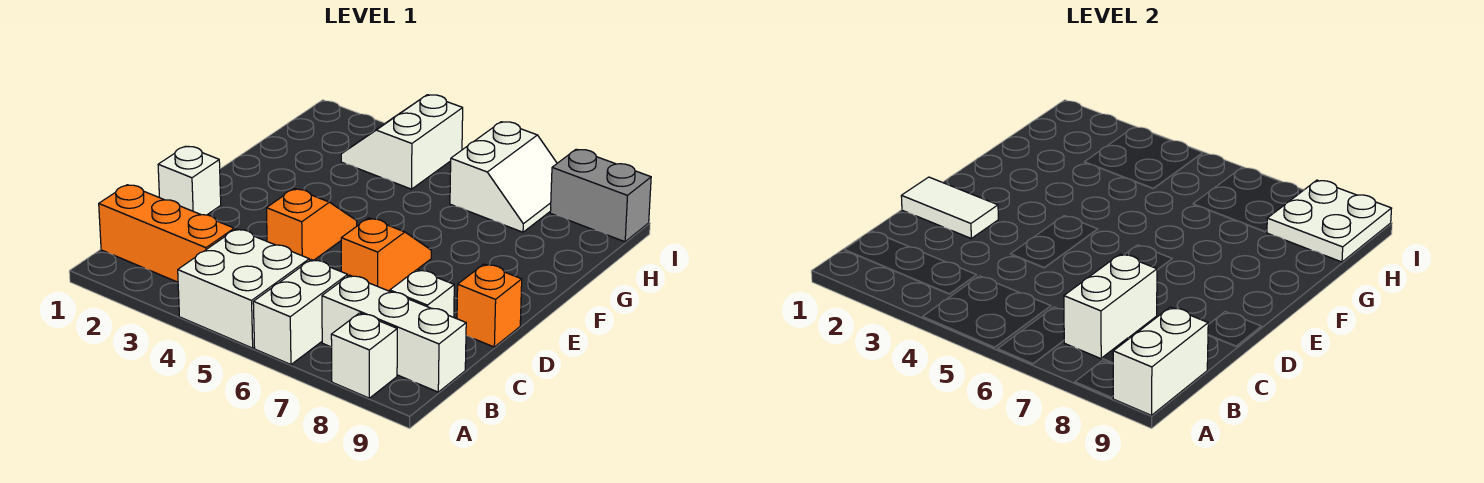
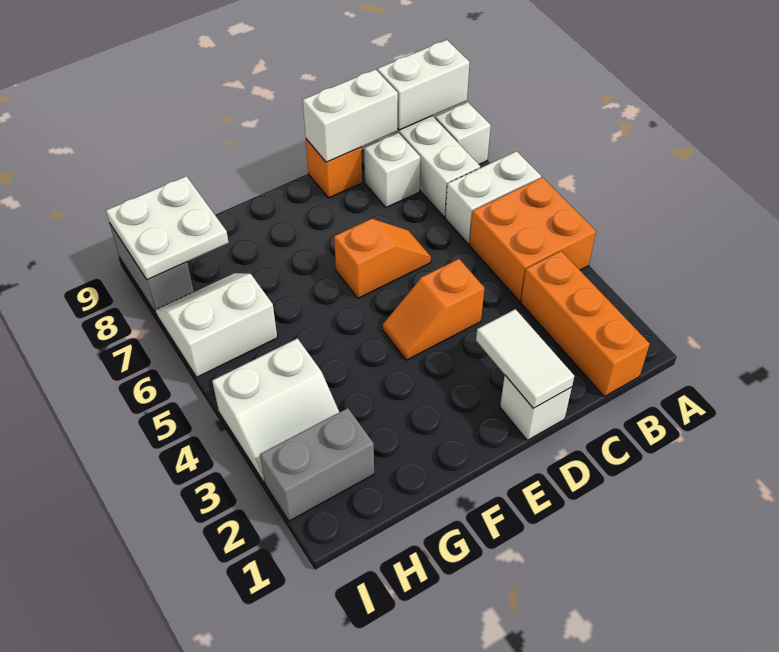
white 2x2 brick [178,229,309,348] -> orange 2x2 brick [470,177,596,301]
white 1x2 brick [1064,254,1157,359] -> white 1x2 brick moved to [303,69,398,162]
orange 1x2 slope [341,218,431,291] -> orange 1x2 slope turned to [334,219,431,298]
none -> grey 1x2 brick [260,408,374,521]

